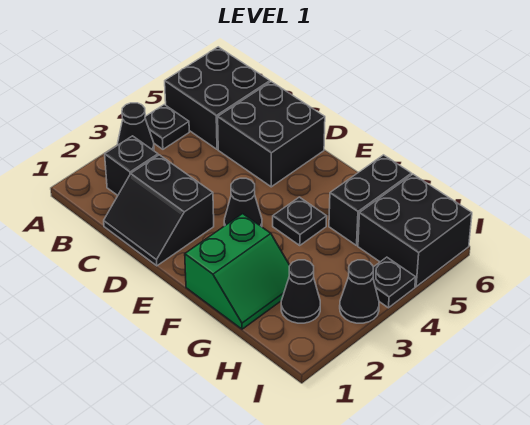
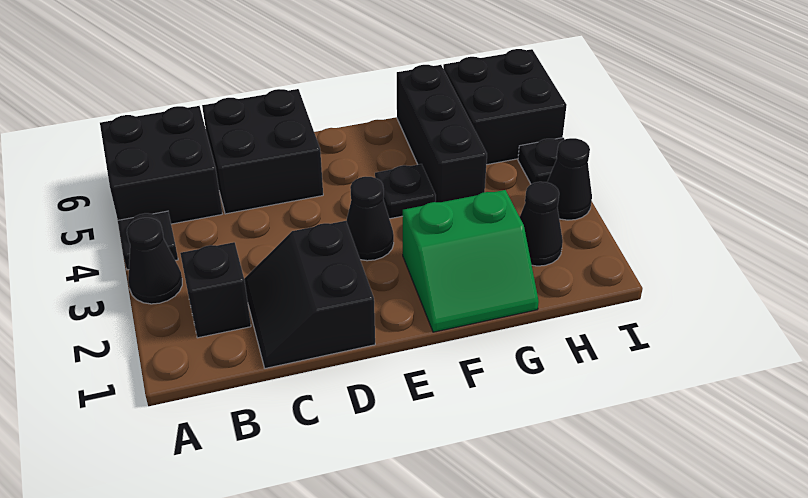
black 2x2 slope [104,155,214,266] -> black 2x2 slope turned to [244,221,375,368]
green 2x2 slope [185,214,290,329] -> green 2x2 slope turned to [403,190,539,332]
black 1x2 brick [329,155,412,246] -> black 1x3 brick [397,65,487,202]

